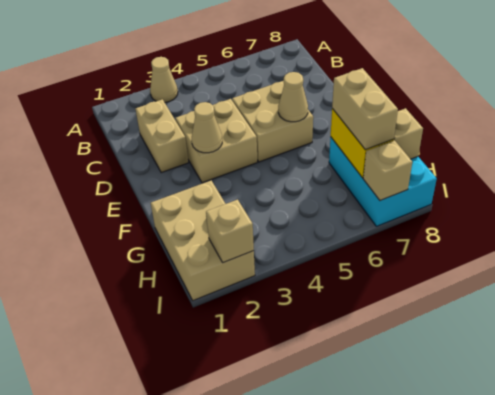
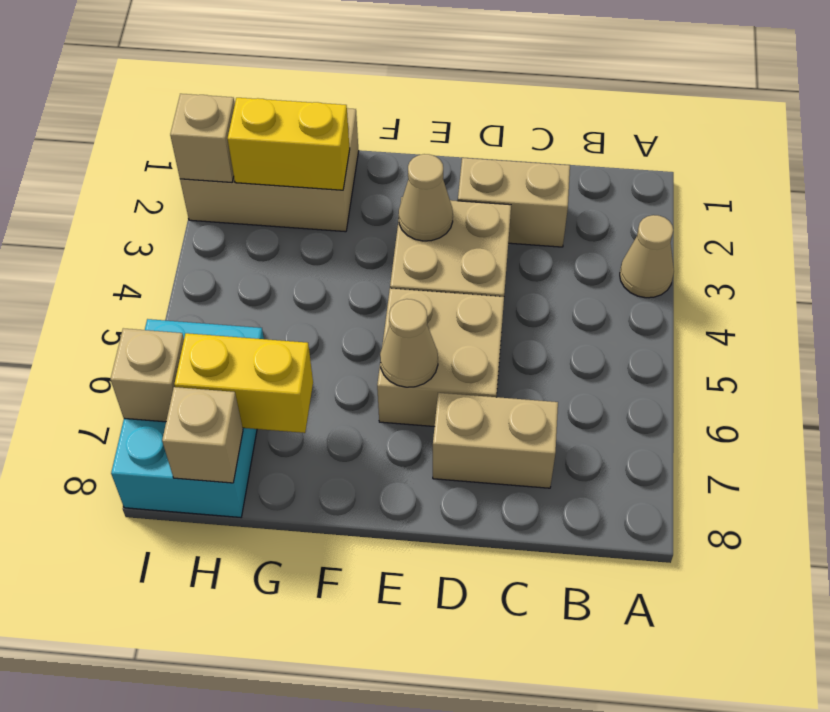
none -> yellow 1x2 brick [228,98,350,190]
cyan 2x3 brick [329,137,437,226] -> cyan 2x3 brick turned to [111,319,264,517]
tan 1x2 brick [332,68,398,150] -> tan 1x2 brick moved to [433,393,558,488]

